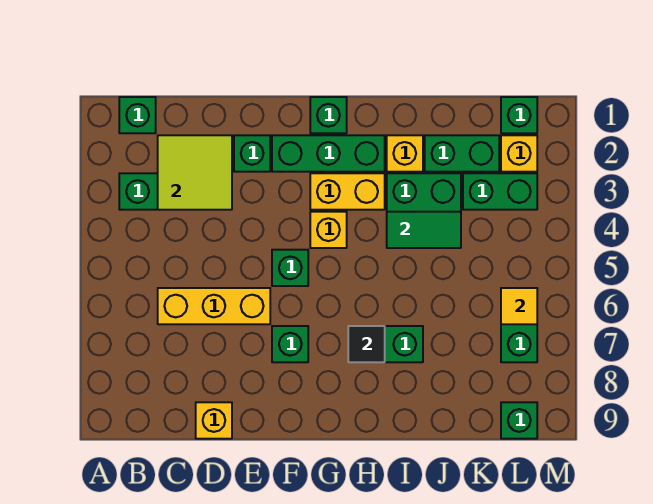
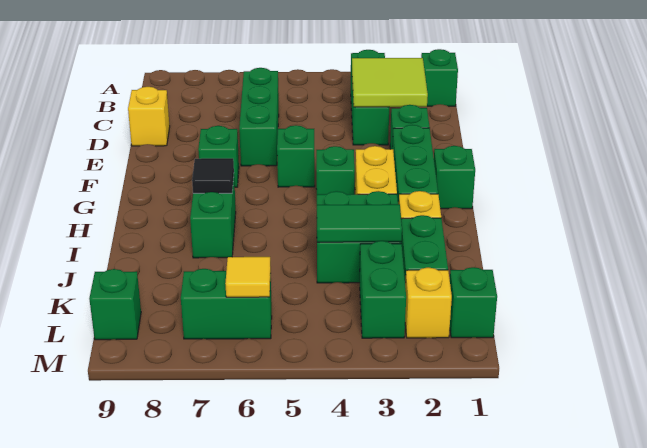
yellow 1x3 brick [158,288,270,324] -> green 1x3 brick [239,68,279,166]
yellow 1x1 brick [310,212,347,248] -> green 1x1 brick [316,146,355,194]
green 1x2 tile [387,212,461,248] -> green 1x2 tile turned to [317,204,402,242]

